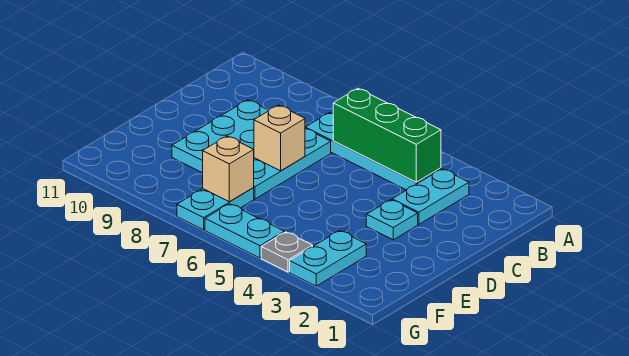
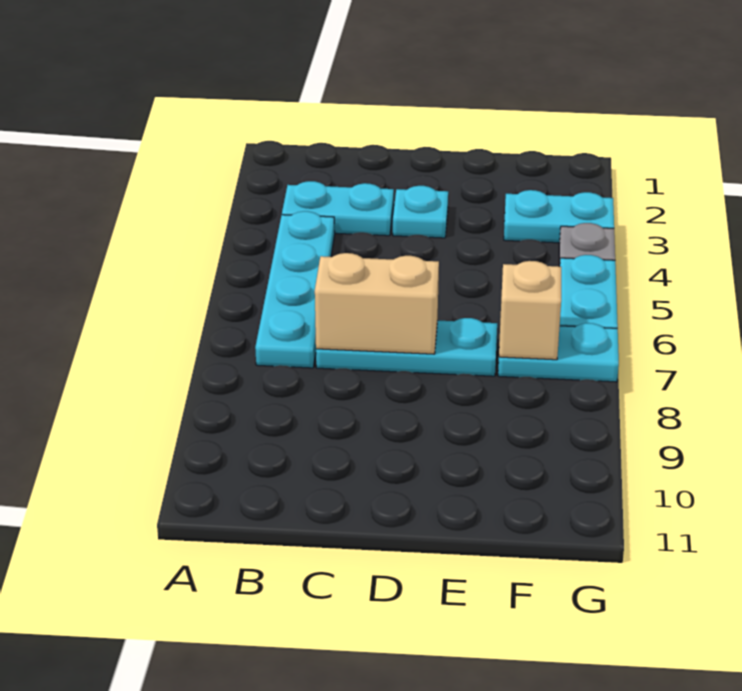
green 1x3 brick [333,88,441,182] -> none
cyan 3x3 plate [172,100,331,199] -> cyan 1x3 plate [316,318,497,376]
tan 1x1 brick [254,105,305,171] -> tan 1x2 brick [315,253,439,354]

